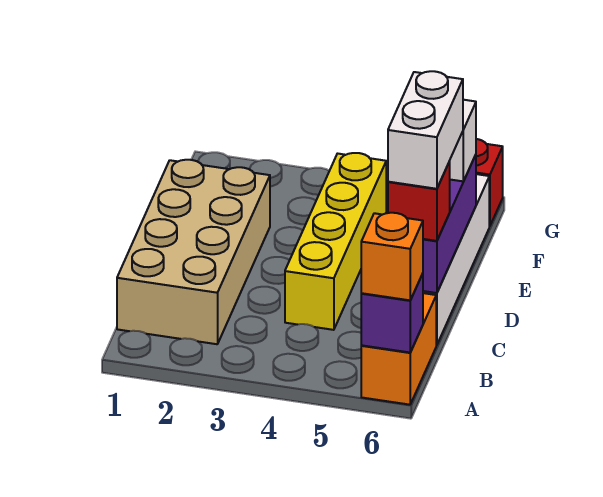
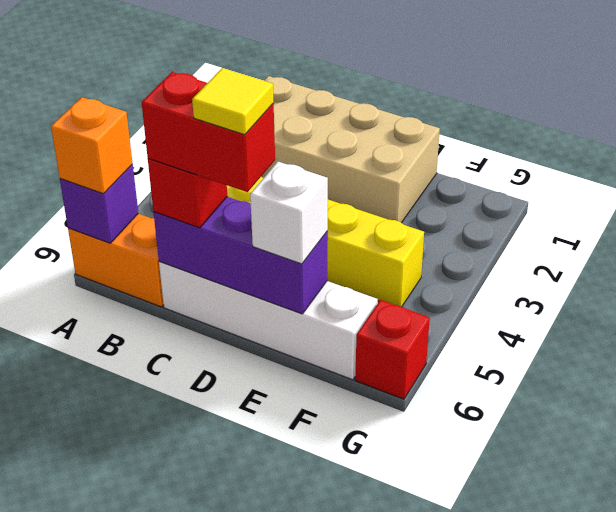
white 1x2 brick [388,71,463,189] -> red 1x2 brick [142,72,275,192]
none -> yellow 1x1 tile [192,68,274,135]

